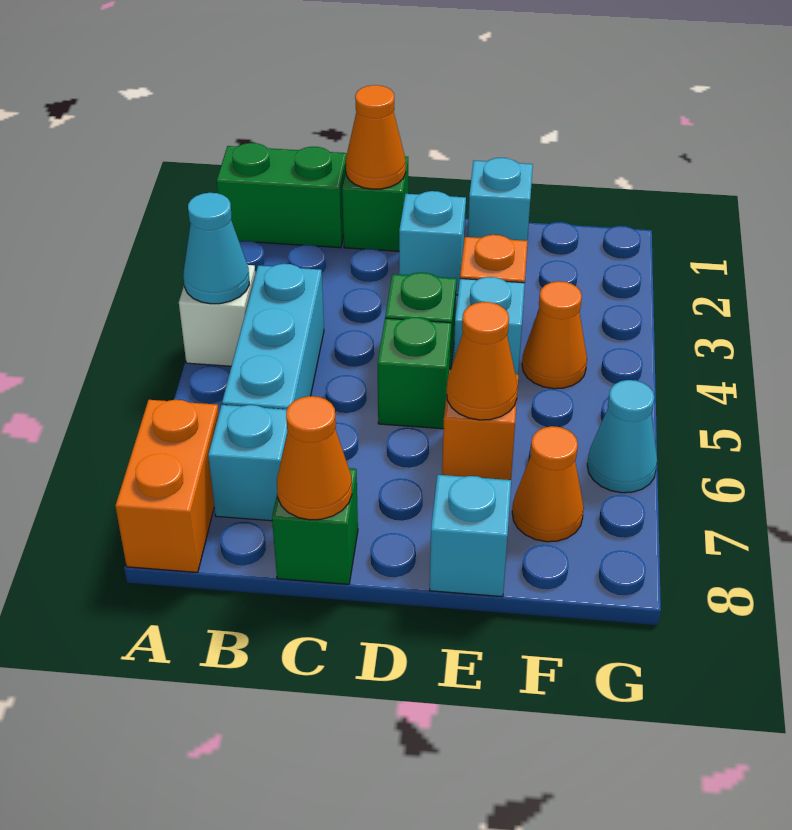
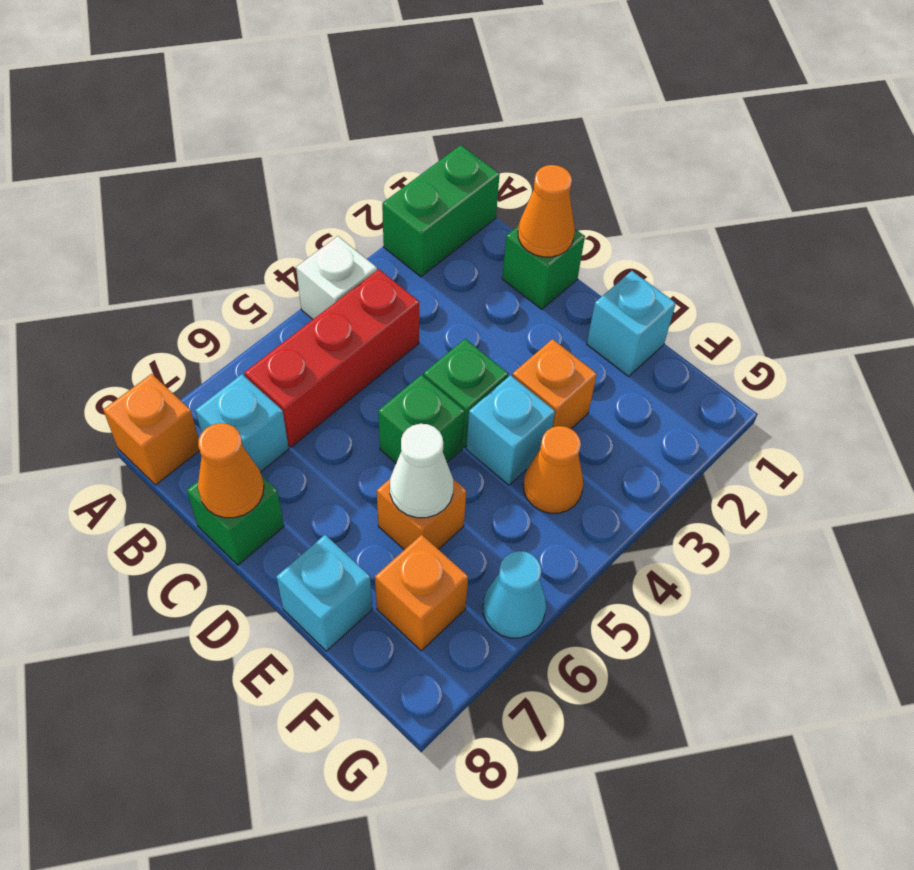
green 1x2 brick [217,143,347,248] -> green 1x2 brick turned to [382,145,500,277]
cyan 1x1 cone [183,193,249,304] -> none
orange 1x2 brick [115,400,219,572] -> orange 1x1 brick [103,374,200,485]
cyan 1x3 brick [222,264,324,409] -> red 1x3 brick [244,269,419,447]
cyan 1x1 brick [399,191,466,295] -> none
orange 1x1 cone [447,302,518,420] -> white 1x1 cone [390,424,453,518]
orange 1x1 cone [512,426,584,542] -> orange 1x1 brick [375,535,468,651]

